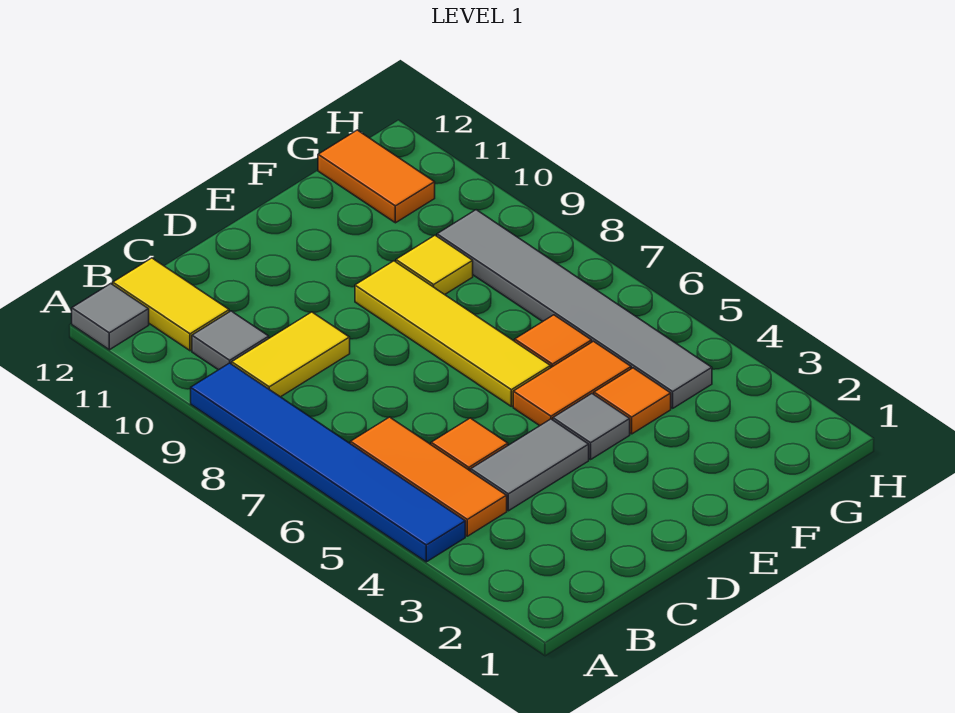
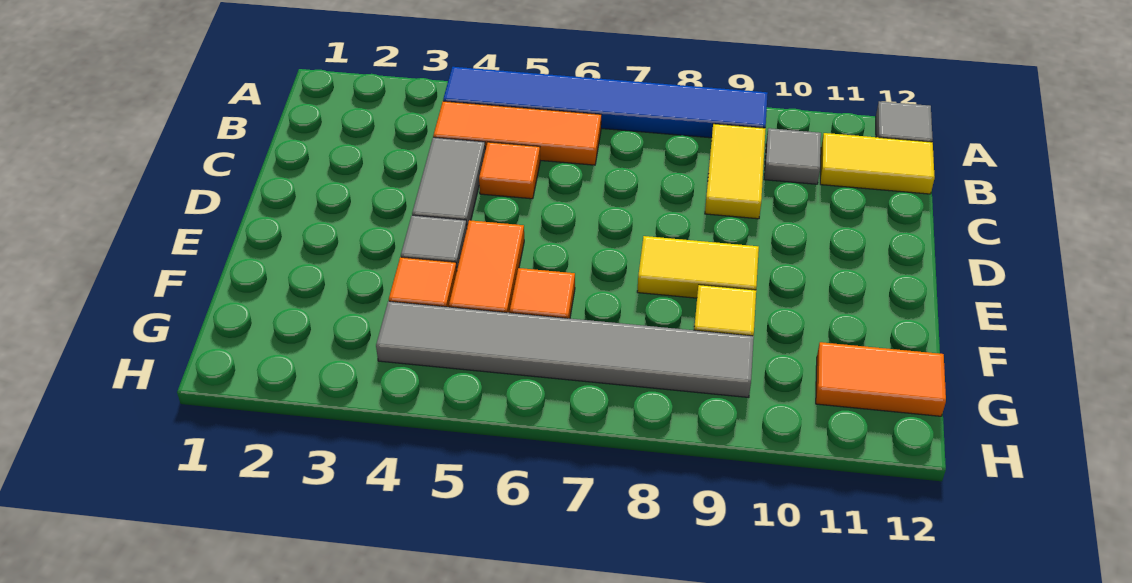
yellow 1x4 tile [355,261,551,406] -> yellow 1x2 tile [637,236,759,298]

